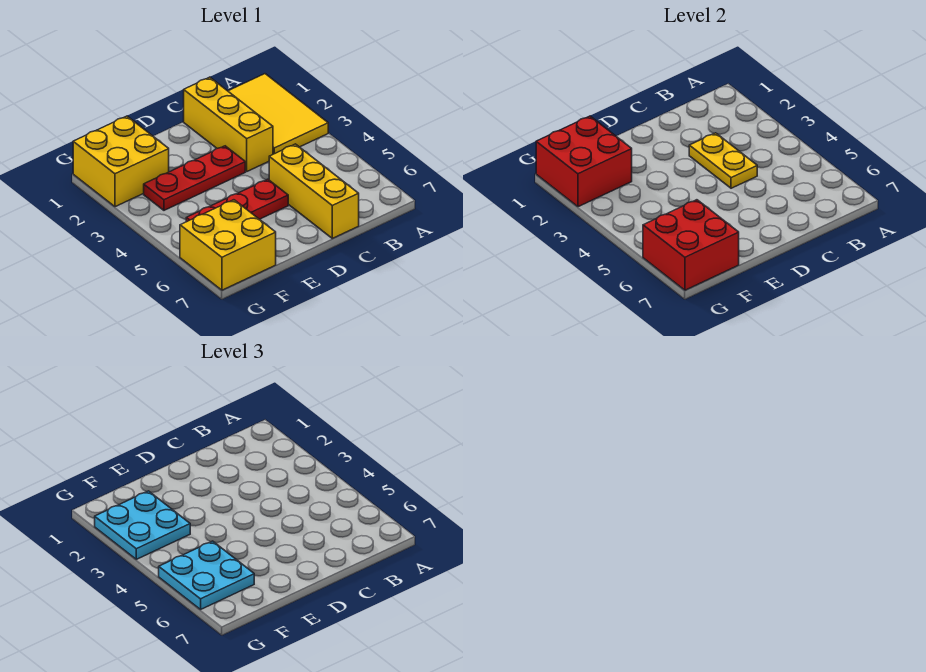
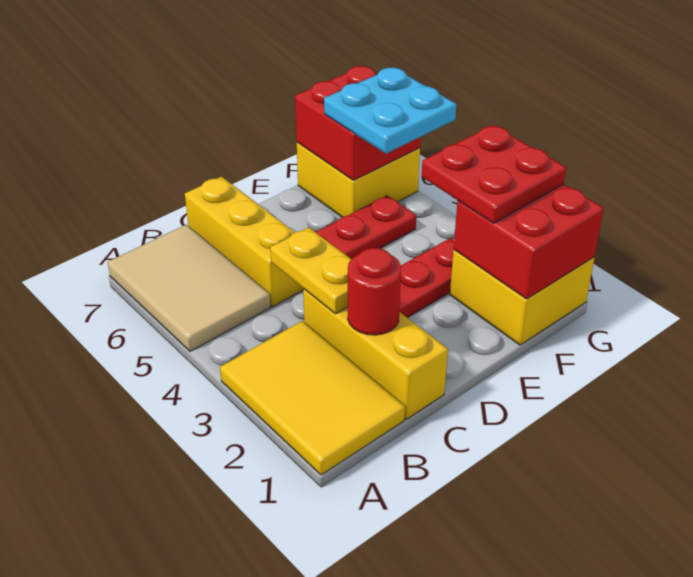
none -> tan 2x3 tile [108,225,270,351]
none -> red 1x1 round brick [348,248,401,335]
cyan 2x2 plate [95,491,190,559] -> red 2x2 plate [422,125,566,223]

